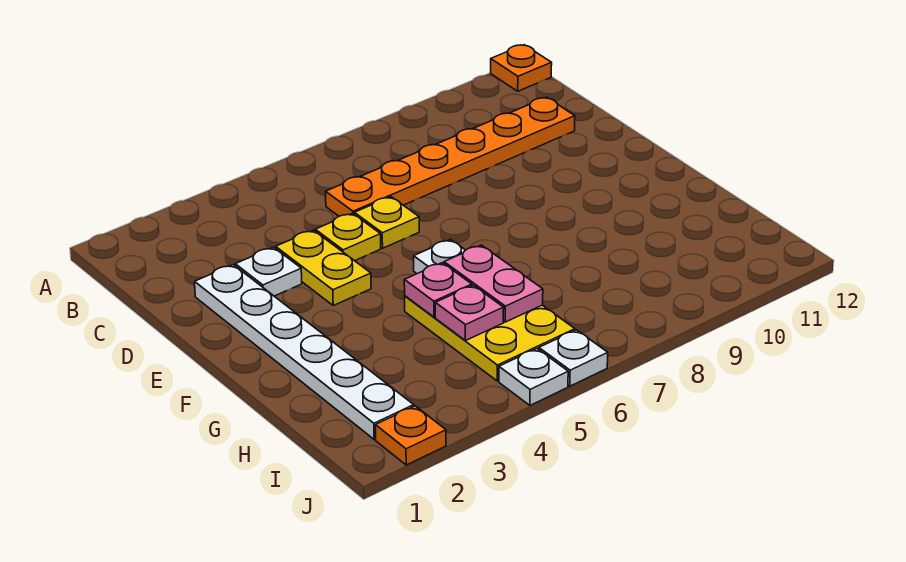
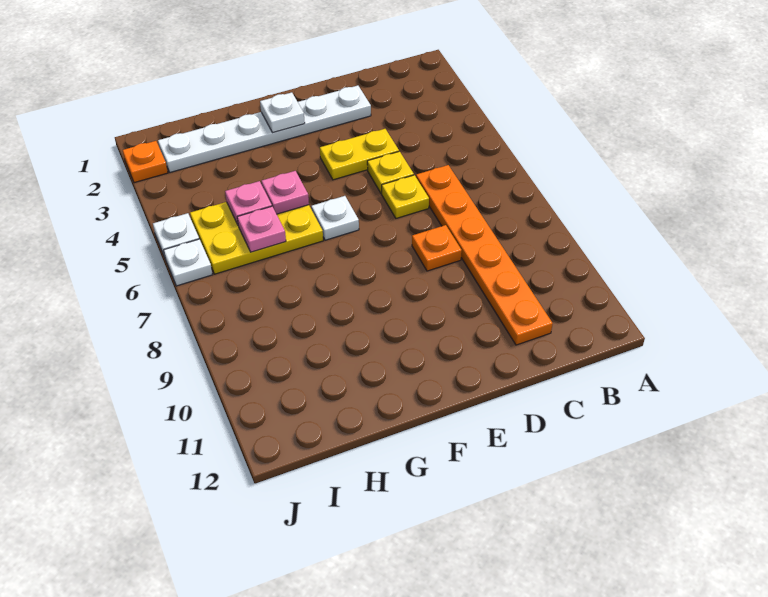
orange 1x1 plate [491,45,552,91] -> orange 1x1 plate moved to [412,225,462,271]
white 1x1 plate [235,247,302,296] -> white 1x1 plate moved to [260,92,305,133]
pink 1x2 plate [444,245,543,322] -> pink 1x1 plate [237,206,286,252]

